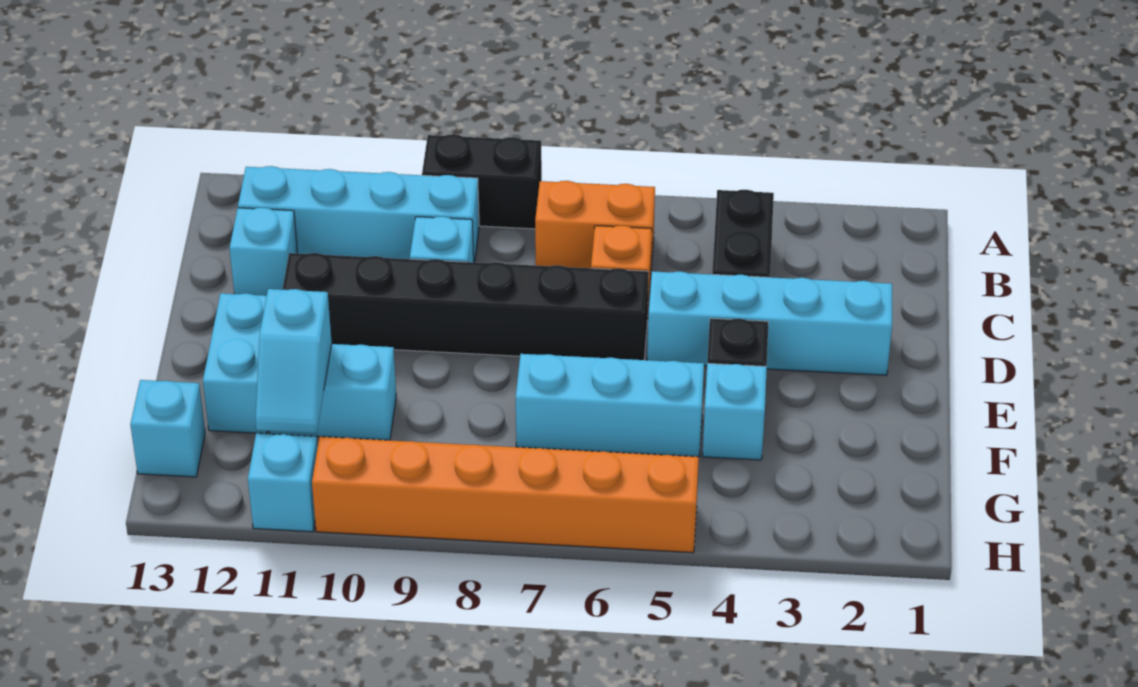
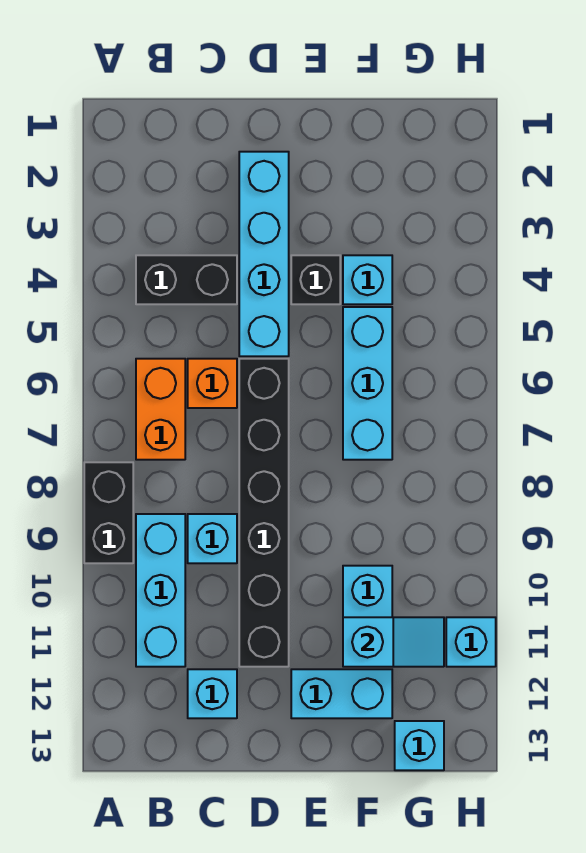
cyan 1x4 brick [238,166,479,262] -> cyan 1x3 brick [136,514,185,667]
orange 1x6 brick [312,437,699,553] -> none

